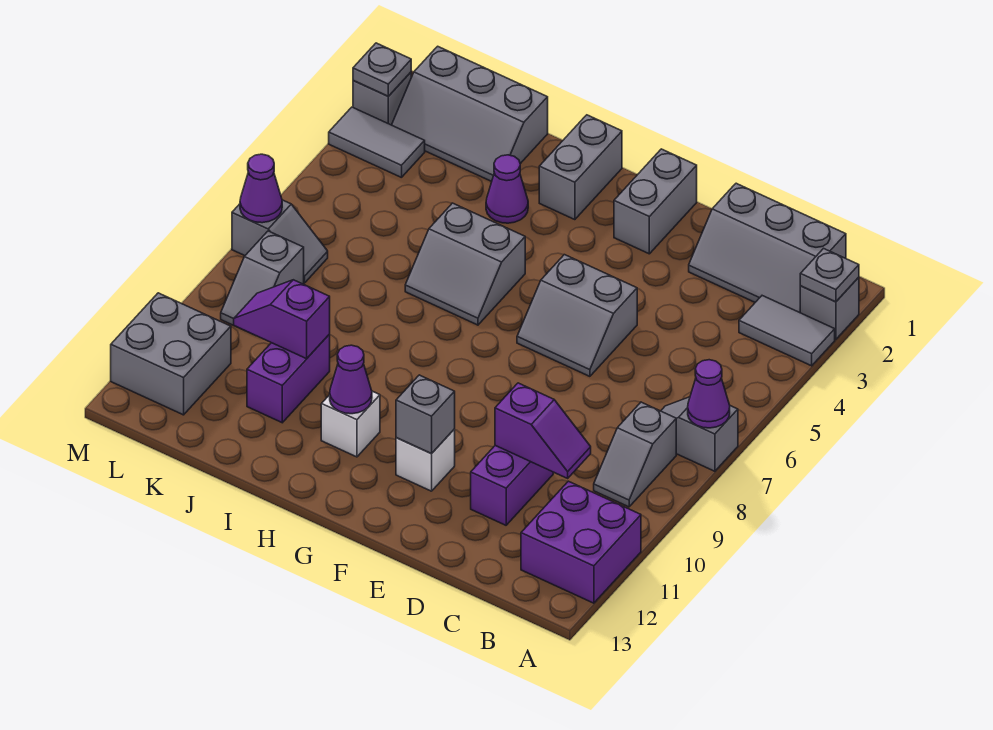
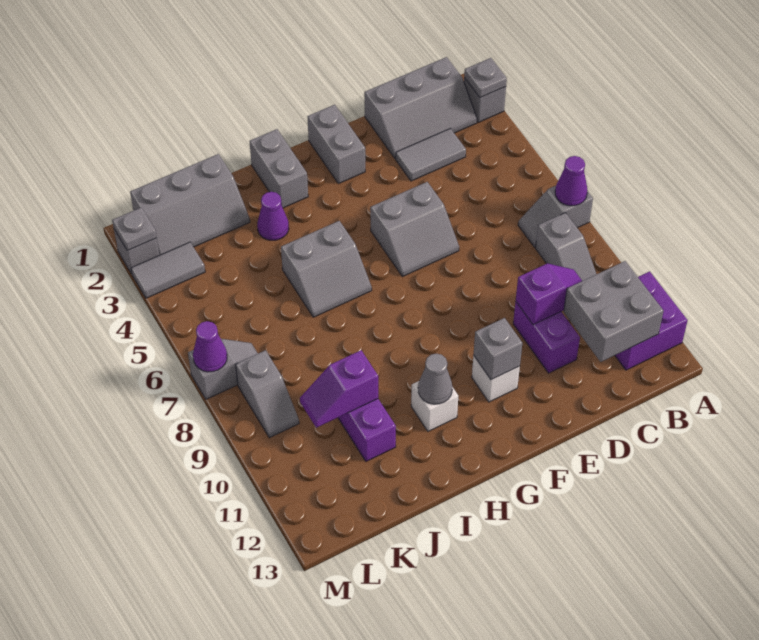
grey 1x2 tile [739,296,835,366] -> grey 1x2 tile moved to [396,128,466,181]
purple 1x1 cone [330,345,372,414] -> grey 1x1 cone [418,354,452,404]
grey 2x2 brick [111,293,231,415] -> grey 2x2 brick moved to [564,261,663,362]

